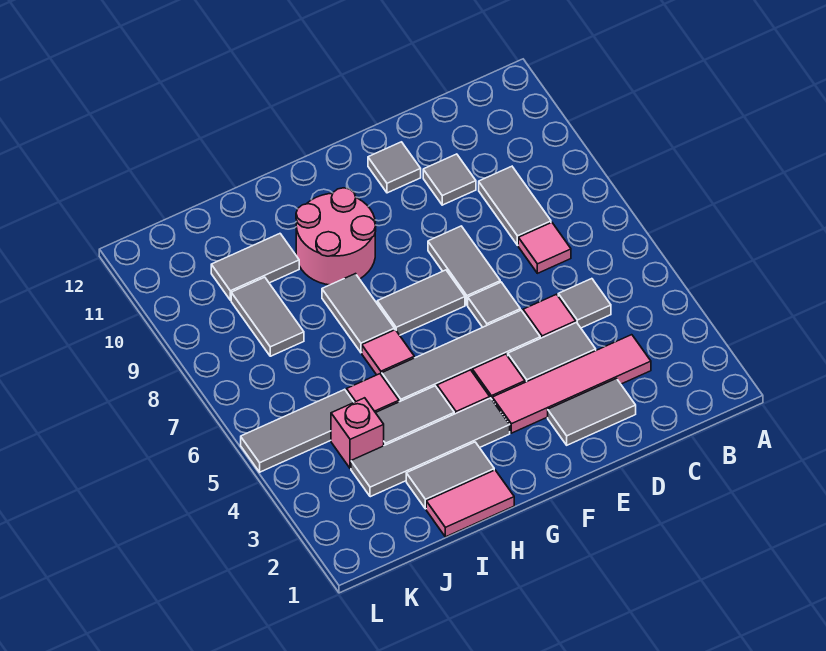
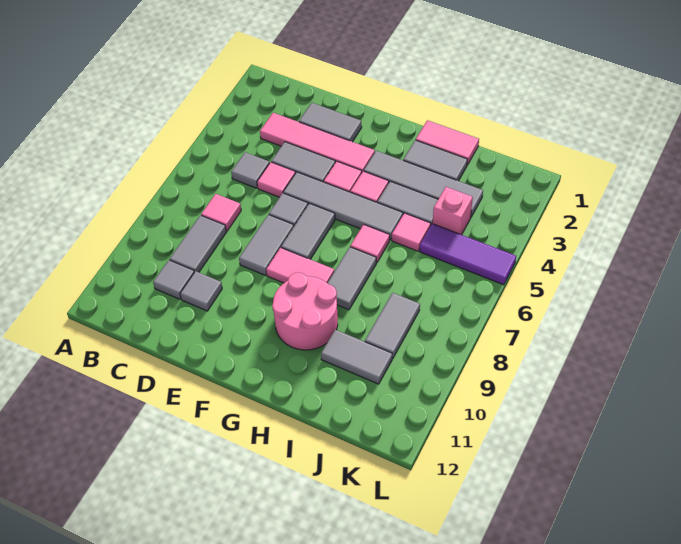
grey 1x1 tile [368,142,421,193] -> grey 1x1 tile moved to [153,260,194,299]
grey 1x2 tile [377,270,465,335] -> grey 1x2 tile turned to [281,203,335,259]
none -> pink 1x2 tile [266,248,334,283]
grey 1x3 tile [241,389,354,472] -> purple 1x3 tile [419,224,516,285]

